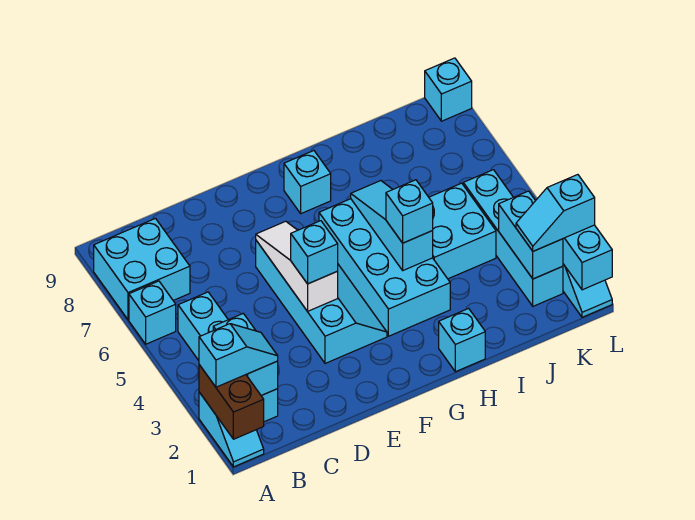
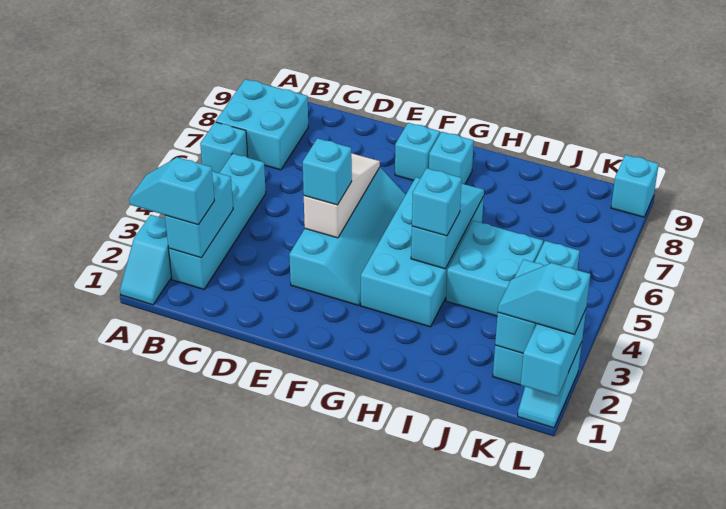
brown 1x2 brick [199,365,264,439] -> none
cyan 1x2 slope [199,324,278,387] -> cyan 1x2 slope turned to [129,157,215,225]
cyan 1x1 brick [439,308,485,372] -> cyan 1x1 brick moved to [395,123,440,180]

